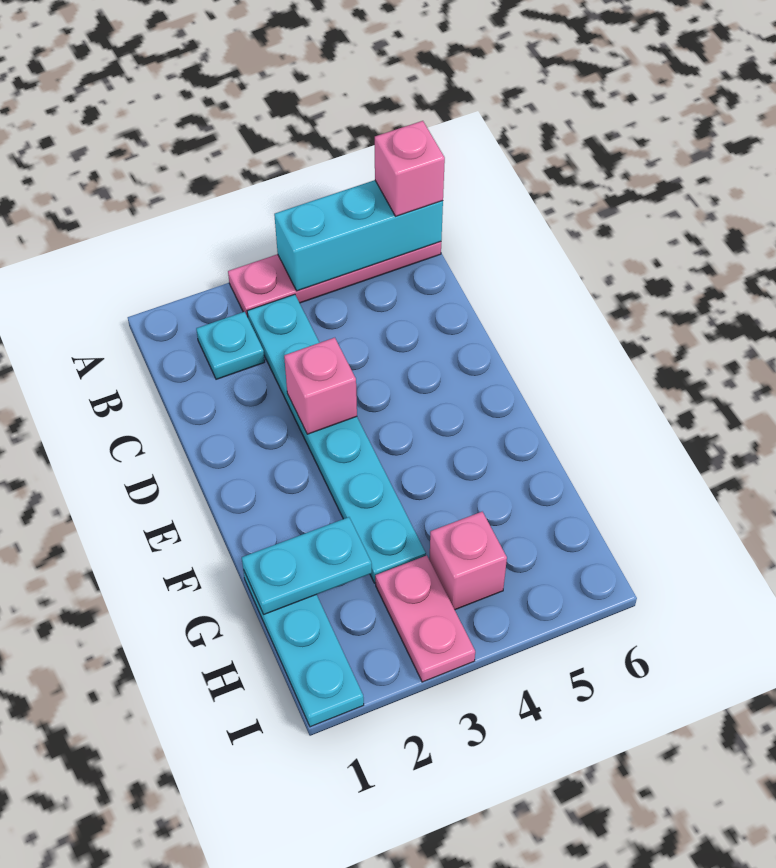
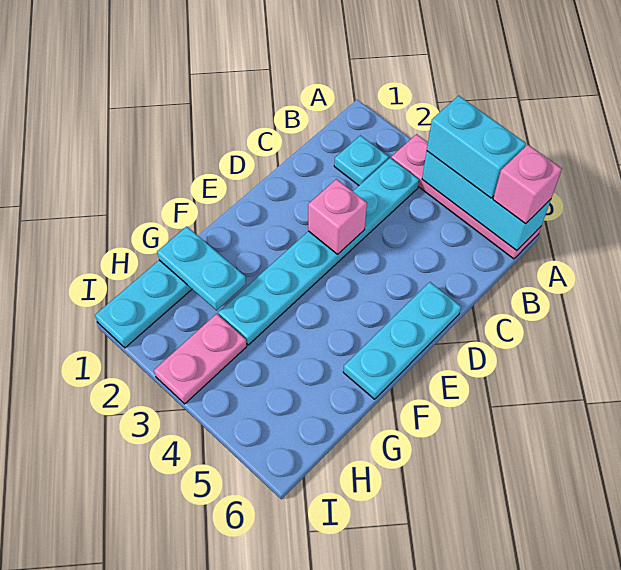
none -> cyan 1x2 brick [427,96,526,198]
none -> cyan 1x3 plate [343,282,461,399]
pink 1x1 brick [429,512,507,610] -> none

